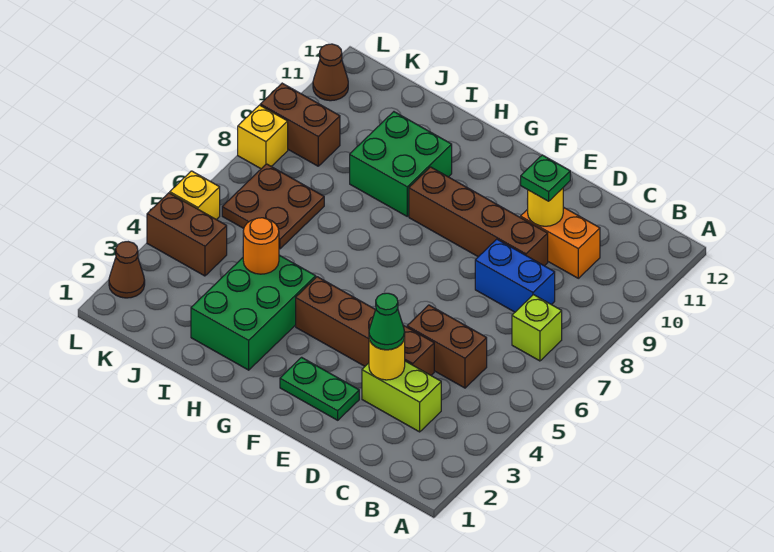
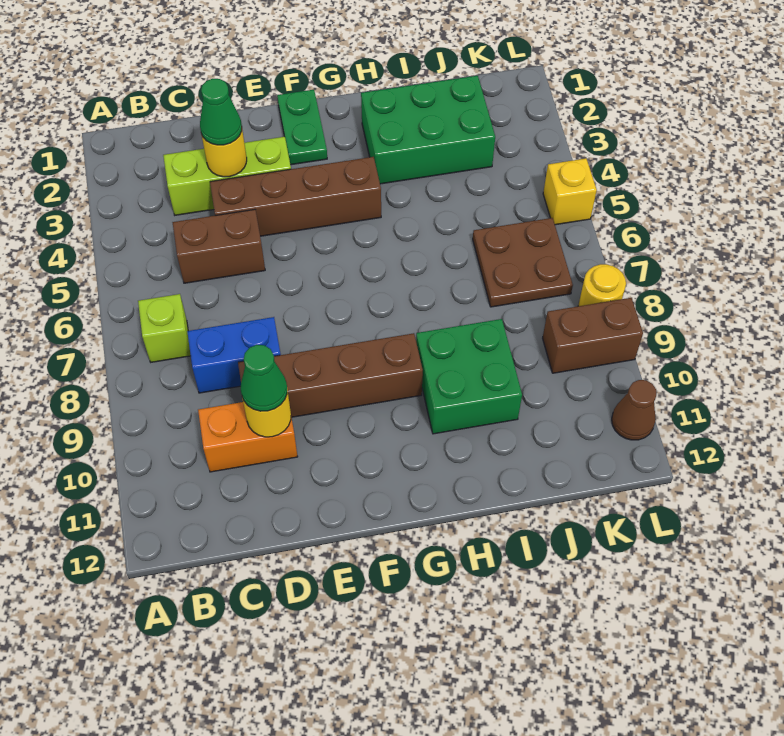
lime 1x2 brick [362,361,441,432] -> lime 1x3 brick [163,137,291,215]
green 1x1 plate [521,155,570,201] -> green 1x1 cone [241,345,287,411]
green 1x2 plate [280,357,359,420] -> green 1x2 plate turned to [277,90,327,165]
green 2x3 brick [191,255,316,370] -> green 2x3 brick turned to [361,76,495,184]
orange 1x1 round brick [243,218,279,274] -> none
brown 1x2 brick [147,193,227,276] -> none
brown 1x1 cone [109,242,145,298] -> none
yellow 1x1 brick [238,105,288,169] -> yellow 1x1 round brick [578,264,626,306]

